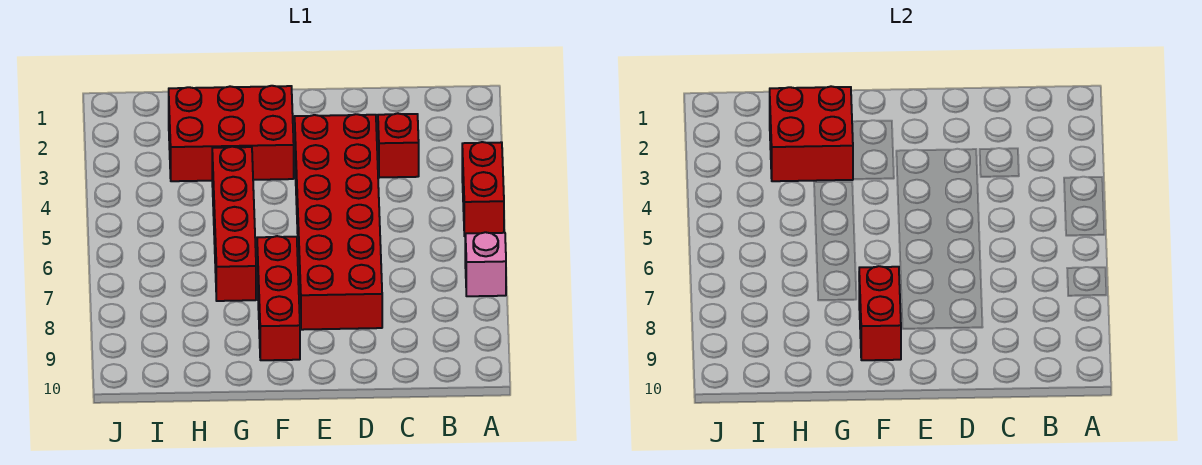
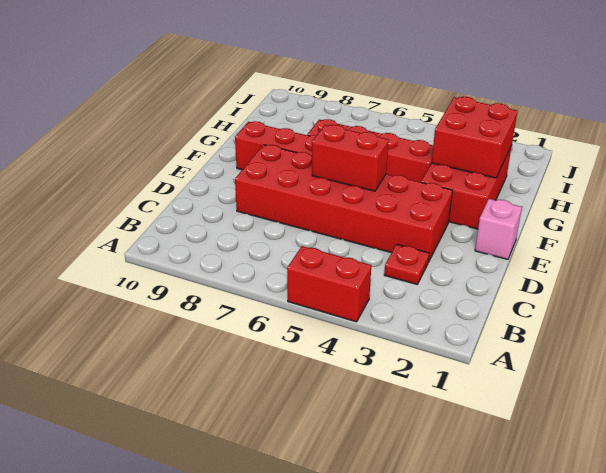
pink 1x1 brick [465,232,506,296] -> pink 1x1 brick moved to [475,199,522,259]
red 1x1 brick [378,114,419,178] -> red 1x1 plate [384,244,429,284]
red 1x2 brick [859,266,901,360] -> red 1x2 brick moved to [312,125,389,191]

